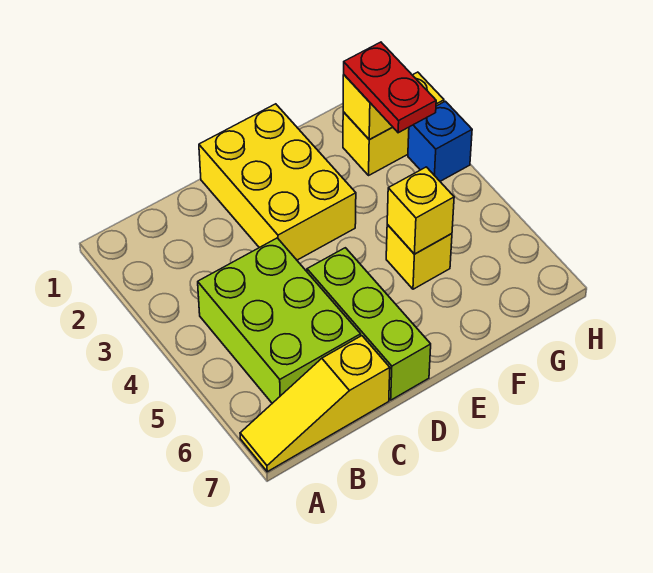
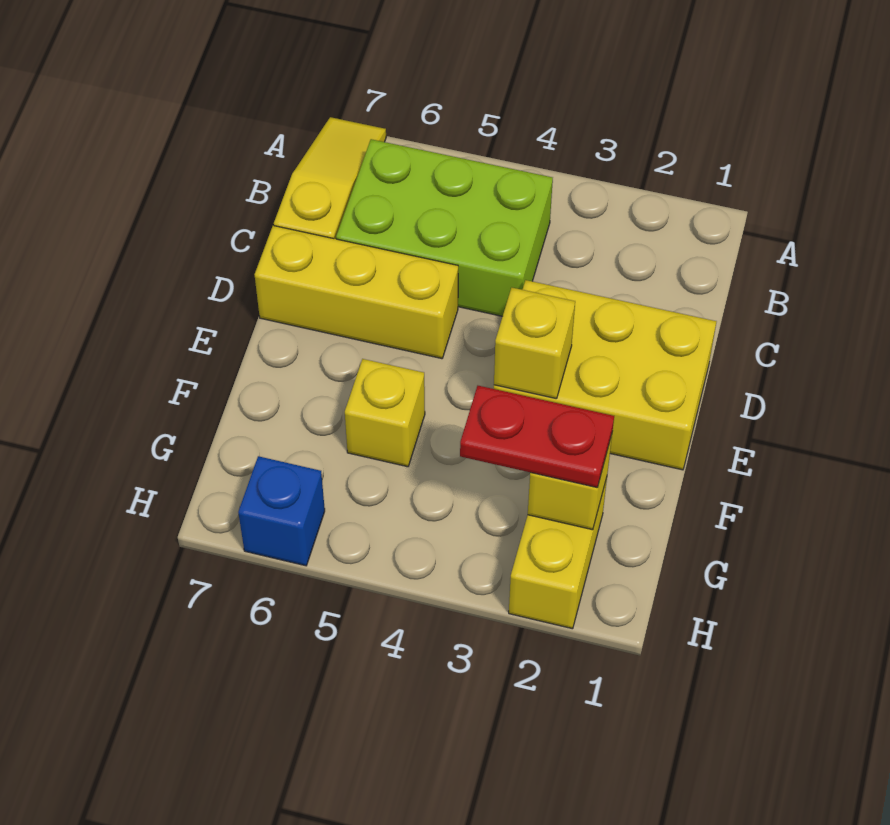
lime 1x3 brick [307,248,431,400] -> yellow 1x3 brick [255,226,458,359]
yellow 1x1 brick [387,167,454,254] -> yellow 1x1 brick moved to [494,288,575,399]
blue 1x1 brick [408,101,472,181] -> blue 1x1 brick moved to [238,456,325,566]

